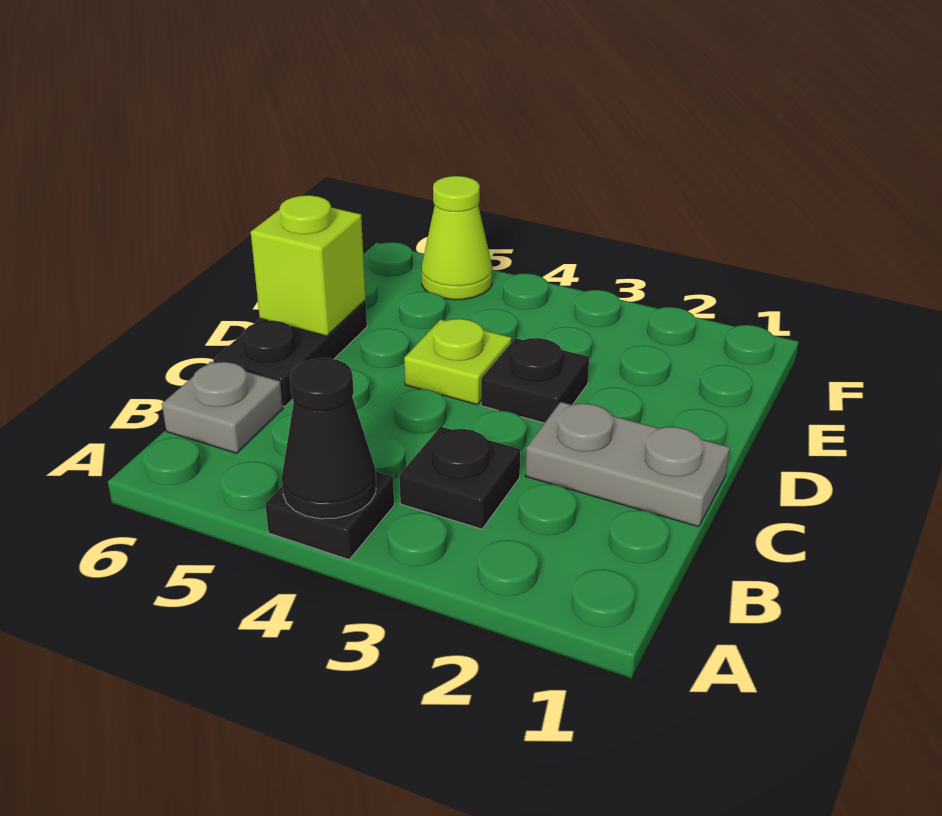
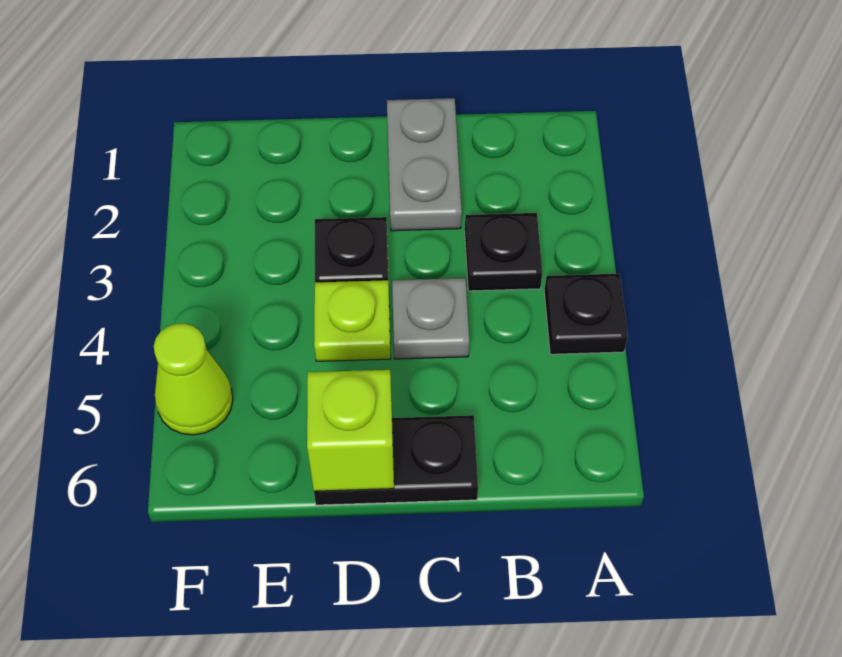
black 1x1 cone [282,358,376,519] -> none
grey 1x1 plate [162,362,283,453] -> grey 1x1 plate moved to [392,278,469,359]

